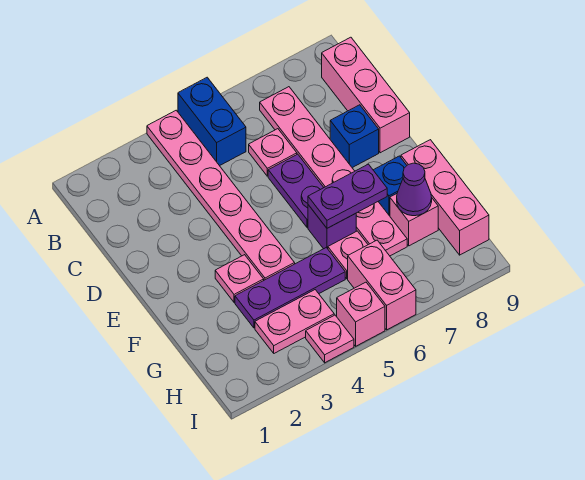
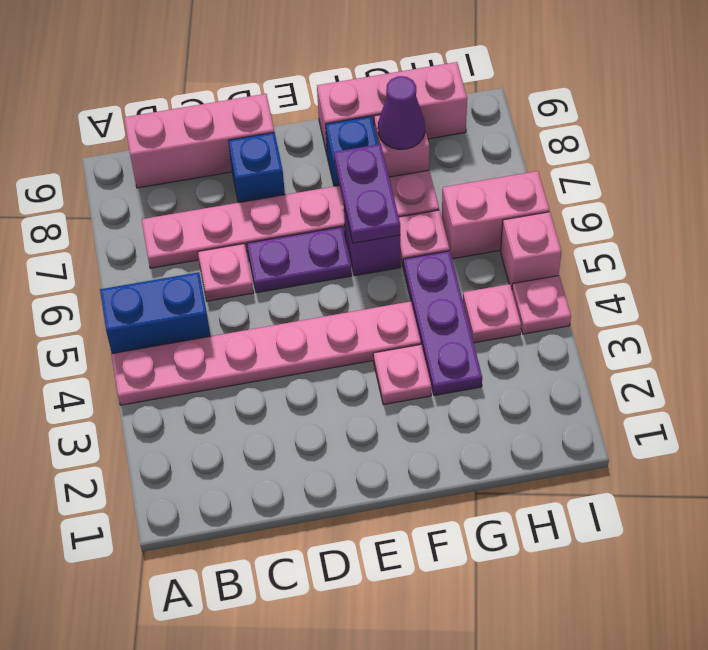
pink 1x2 plate [255,290,334,353] -> pink 1x1 plate [463,284,521,343]

